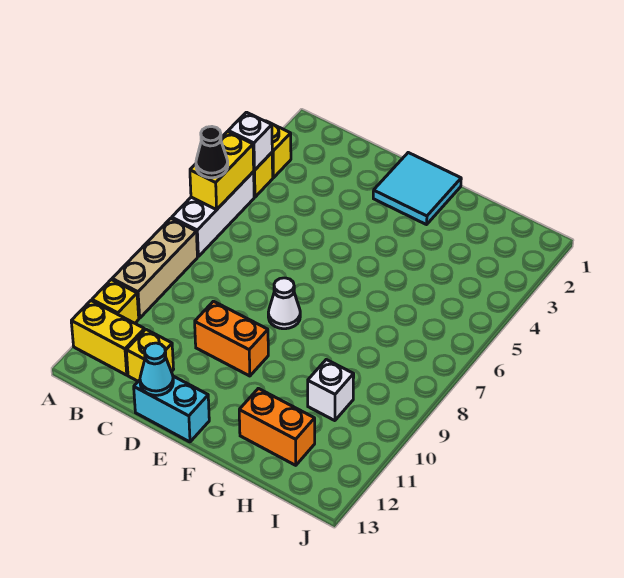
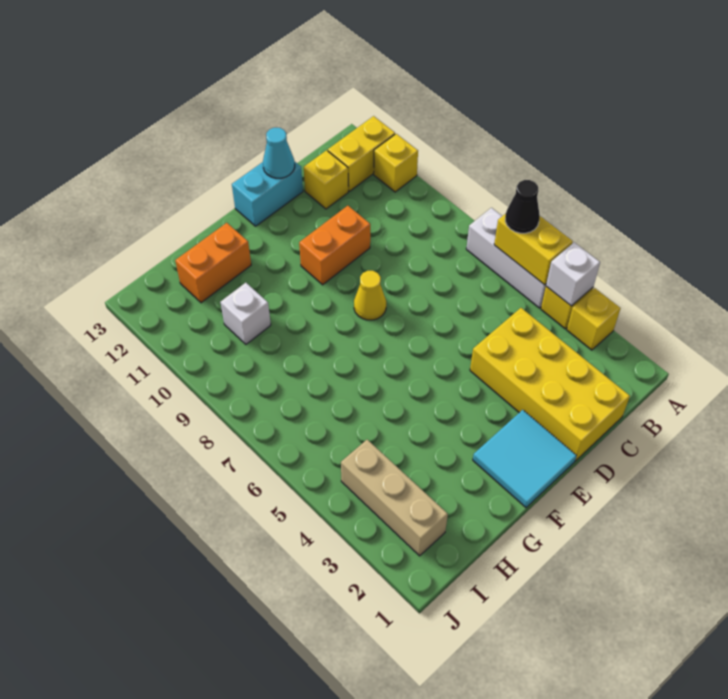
tan 1x3 brick [112,218,197,318] -> tan 1x3 brick moved to [341,440,448,556]
none -> yellow 2x4 brick [470,308,630,461]
white 1x1 cone [268,278,300,329] -> yellow 1x1 cone [354,271,386,320]

